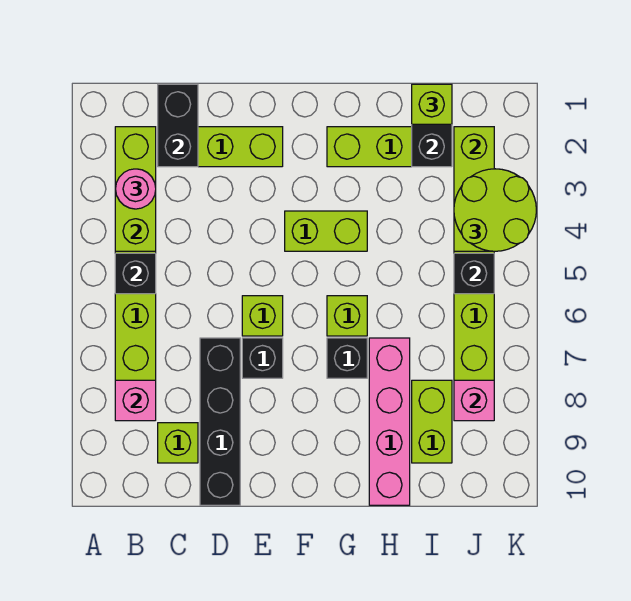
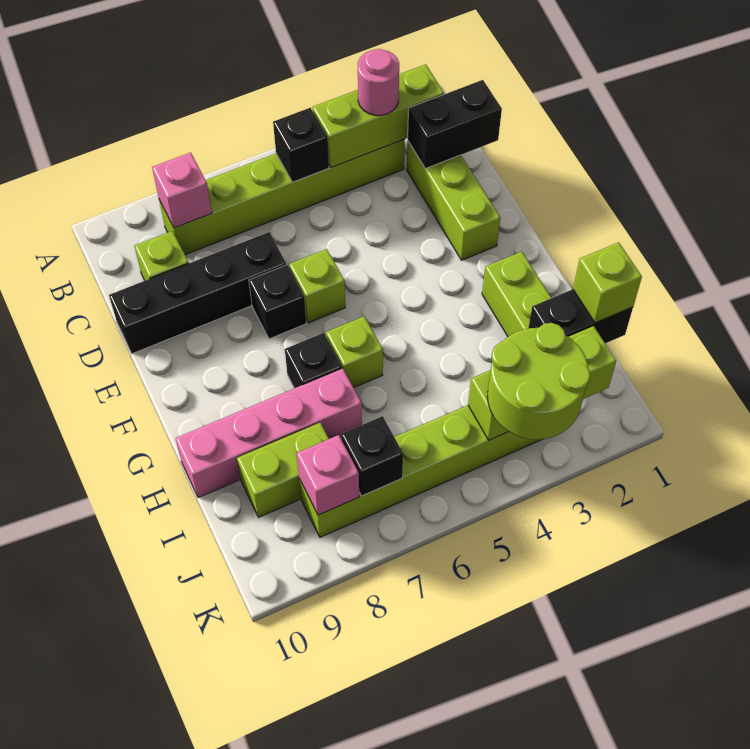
lime 1x2 brick [285,211,367,251] -> none
black 1x1 brick [454,253,494,294] -> black 1x1 brick moved to [341,416,403,496]

